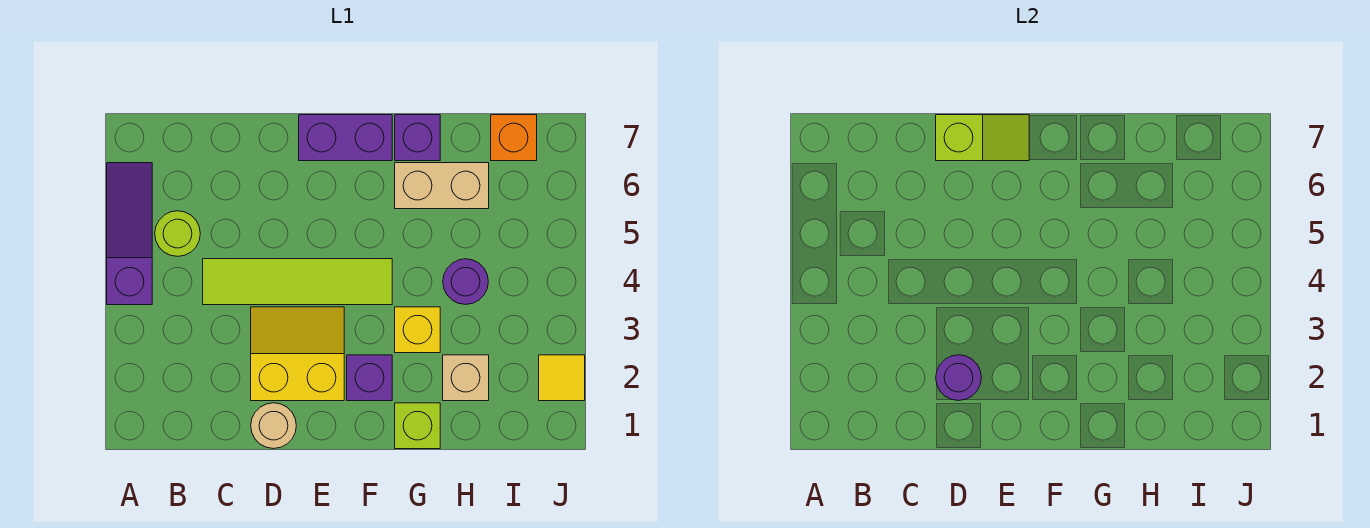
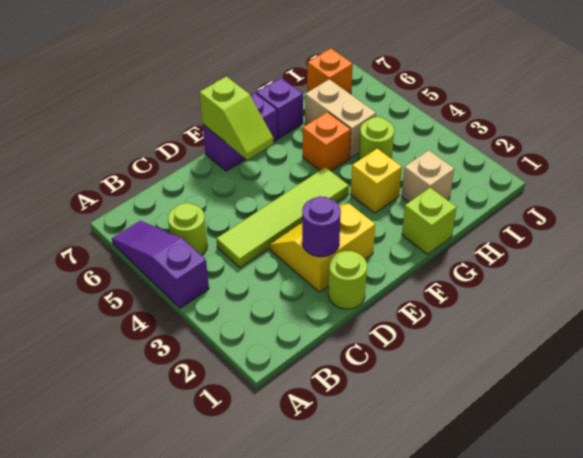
tan 1x1 round brick [251,403,296,449] -> lime 1x1 round brick [328,251,367,309]
lime 1x2 slope [936,115,1029,161] -> lime 1x2 slope turned to [200,76,273,160]
purple 1x1 brick [347,355,392,401] -> none
none -> orange 1x1 brick [303,112,351,171]
tan 1x2 brick [395,163,489,209] -> tan 1x2 brick turned to [305,79,376,158]
purple 1x1 round brick [443,259,488,305] -> lime 1x1 round brick [359,117,394,160]
yellow 1x1 tile [539,355,585,401] -> none

